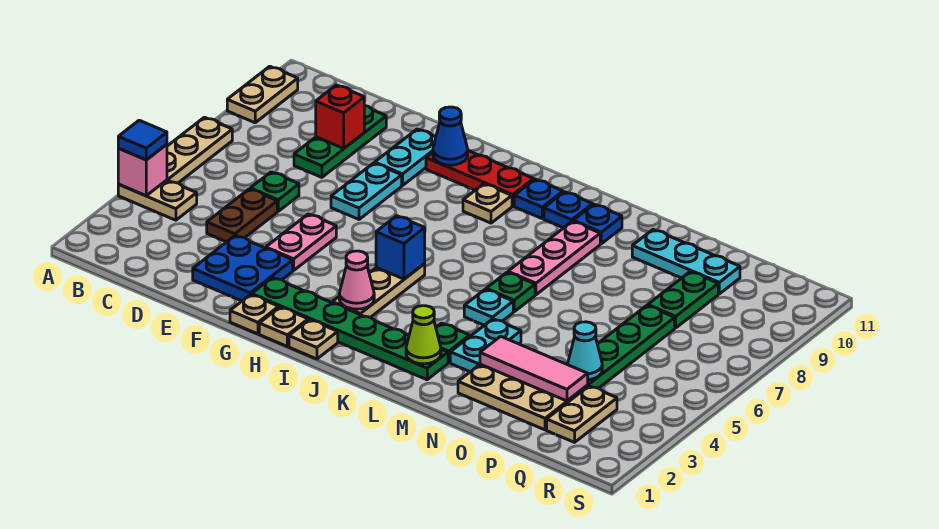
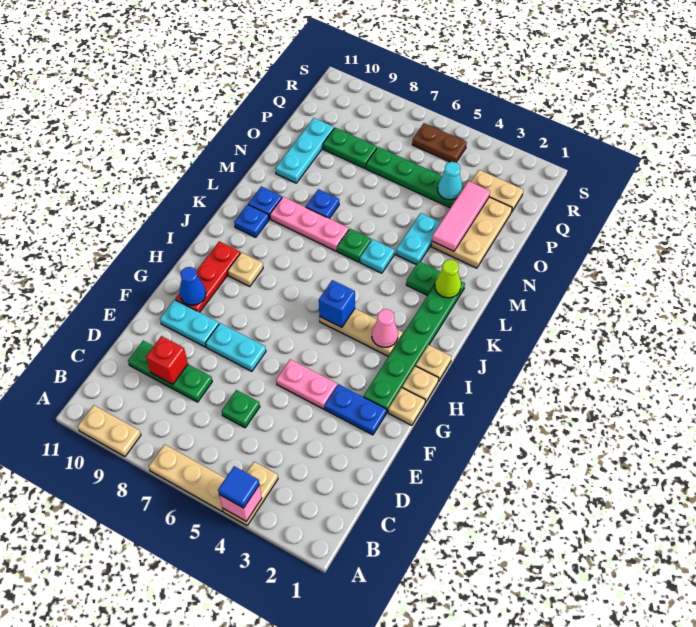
brown 1x2 plate [207,189,277,242] -> brown 1x2 plate moved to [412,123,467,162]
blue 2x2 plate [193,235,293,301] -> blue 1x2 plate [325,384,387,435]
blue 1x1 plate [514,179,563,219] -> blue 1x1 plate moved to [306,189,339,219]
cyan 1x2 plate [450,319,521,372] -> cyan 1x2 plate turned to [396,213,441,265]

